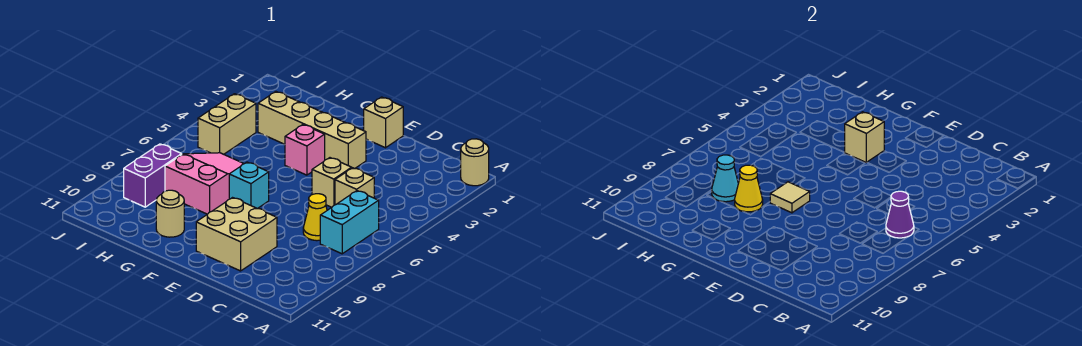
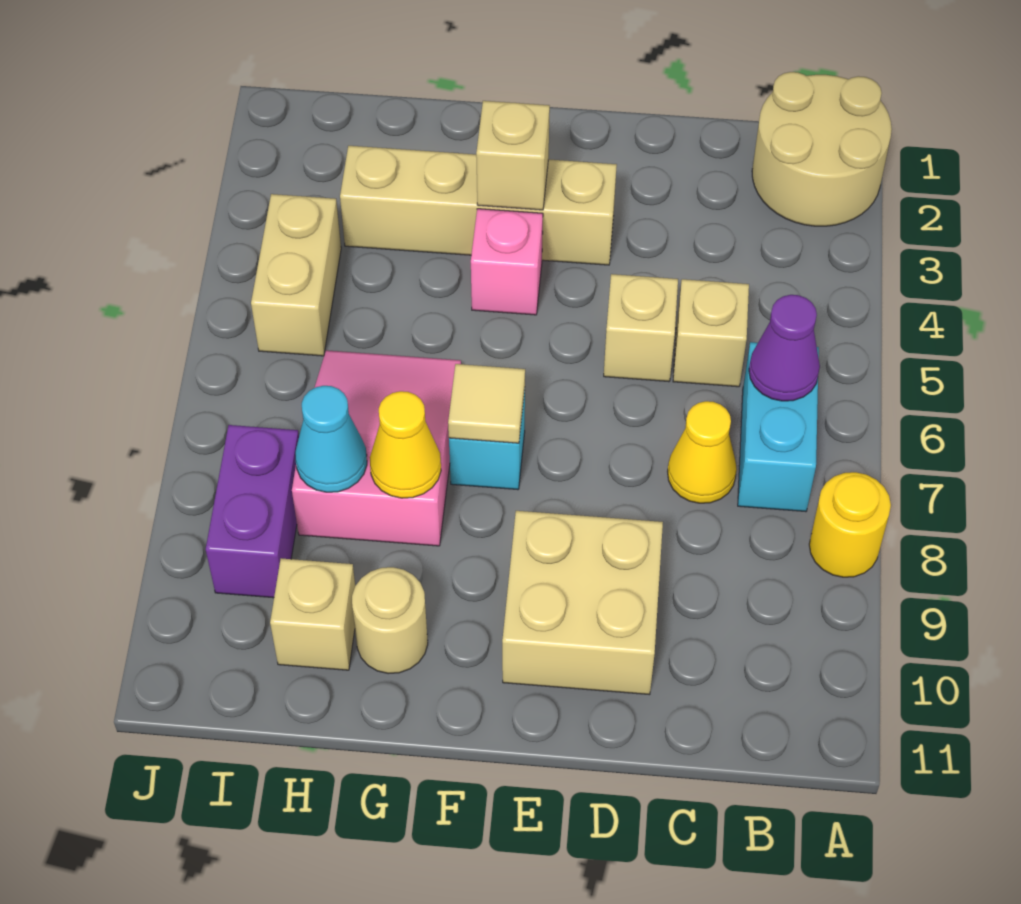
tan 1x1 round brick [461,139,489,186] -> tan 2x2 round brick [752,72,892,226]
none -> yellow 1x1 round brick [809,472,891,577]
tan 1x1 brick [364,97,403,148] -> tan 1x1 brick moved to [270,558,355,670]

